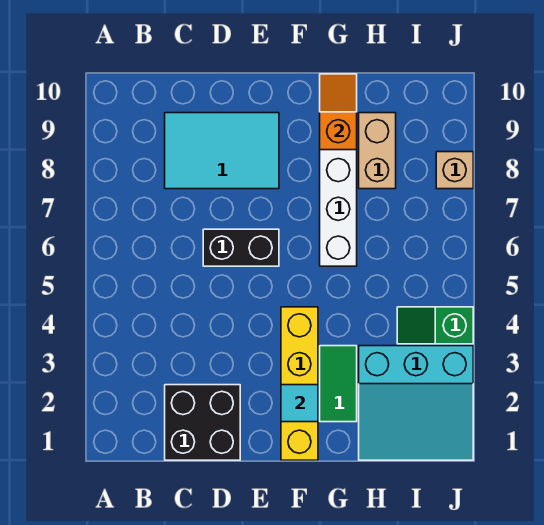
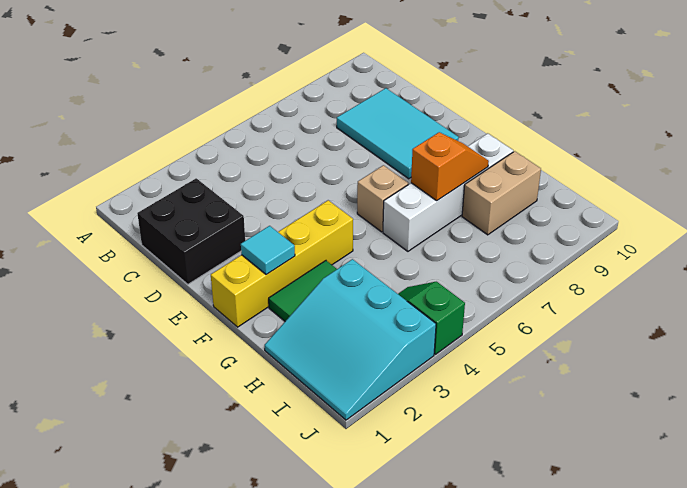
black 1x2 brick [203,229,279,266] -> none
orange 1x2 slope [320,74,357,150] -> orange 1x2 slope moved to [411,132,489,201]
tan 1x1 brick [436,152,473,189] -> tan 1x1 brick moved to [357,165,408,232]

